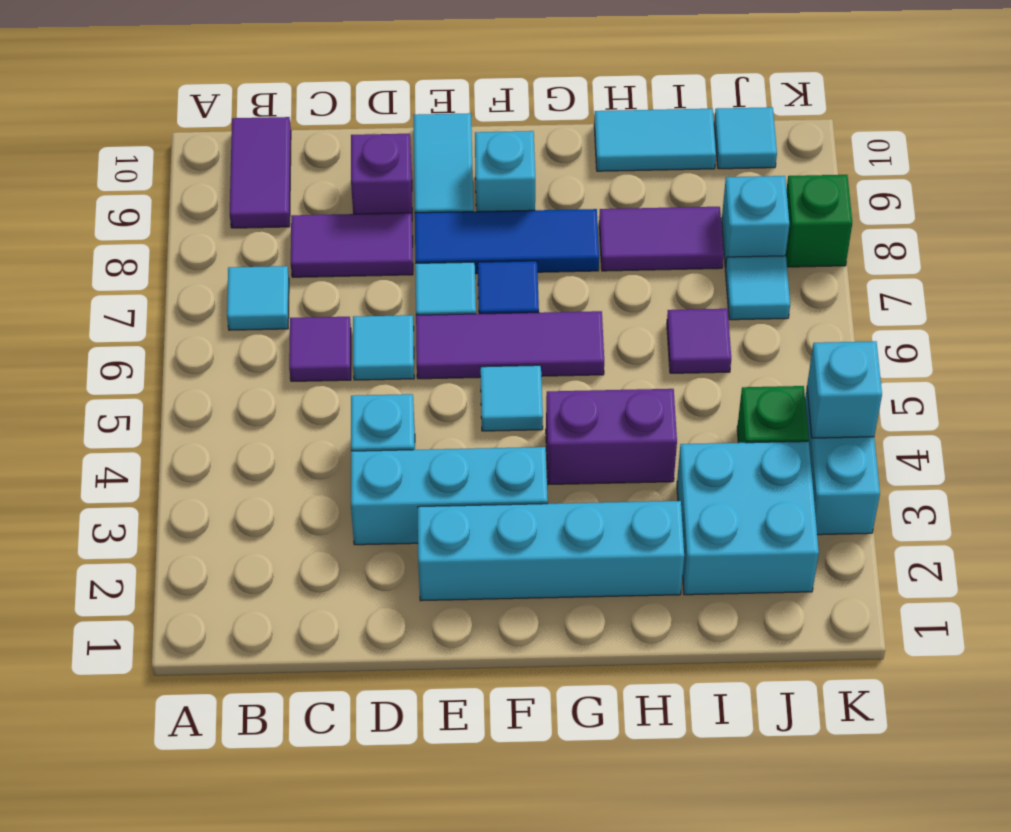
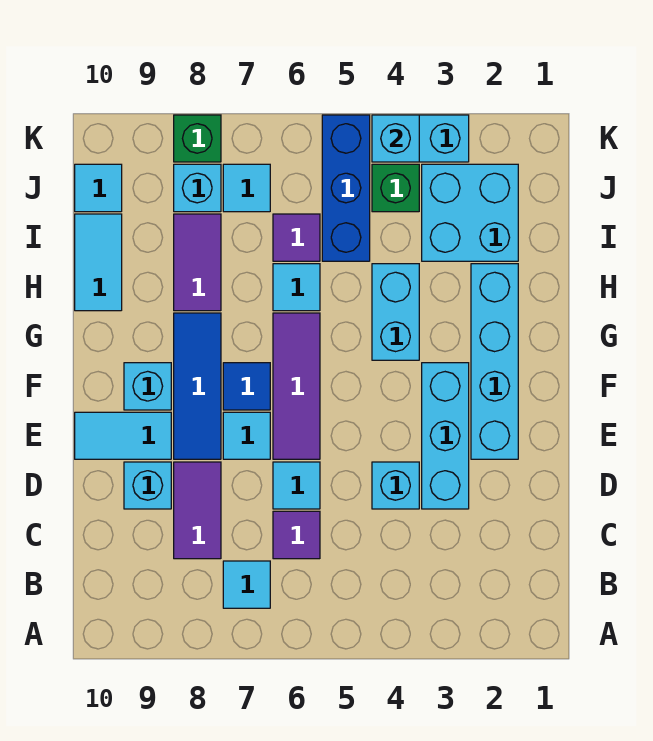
purple 1x2 tile [230,117,291,228] -> none
purple 1x1 brick [351,134,412,214] -> cyan 1x1 brick [124,462,171,509]
cyan 1x1 tile [480,365,543,431] -> cyan 1x1 tile moved to [273,264,320,311]
purple 1x2 brick [546,389,677,484] -> cyan 1x2 brick [372,264,419,360]
none -> blue 1x3 brick [322,115,370,261]

